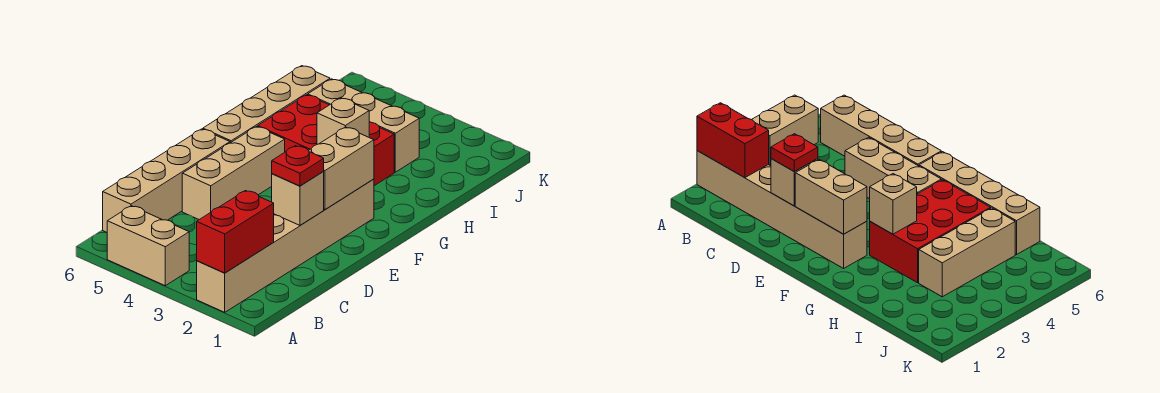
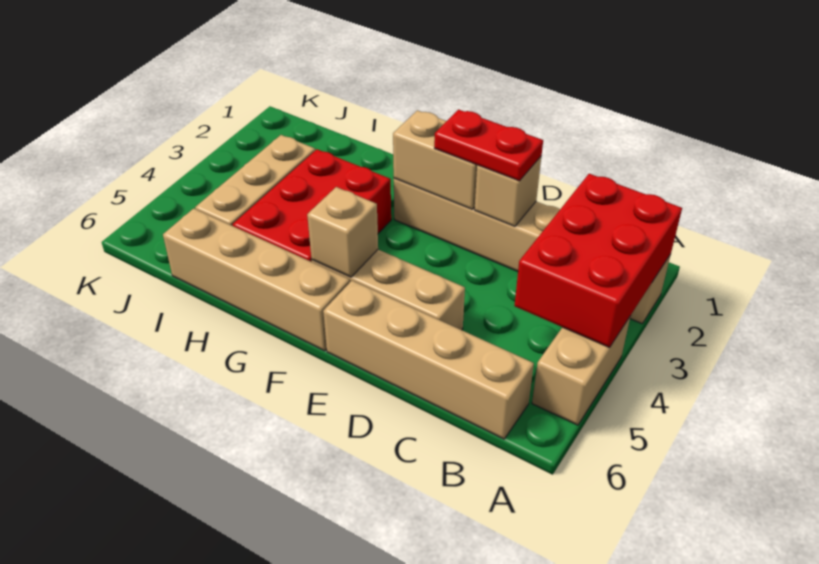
red 1x2 brick [197,191,274,273] -> red 2x3 brick [515,174,682,347]
red 1x1 plate [272,146,324,186] -> red 1x2 plate [434,110,543,181]
tan 1x1 brick [317,98,369,144] -> tan 1x1 brick moved to [307,187,378,277]

